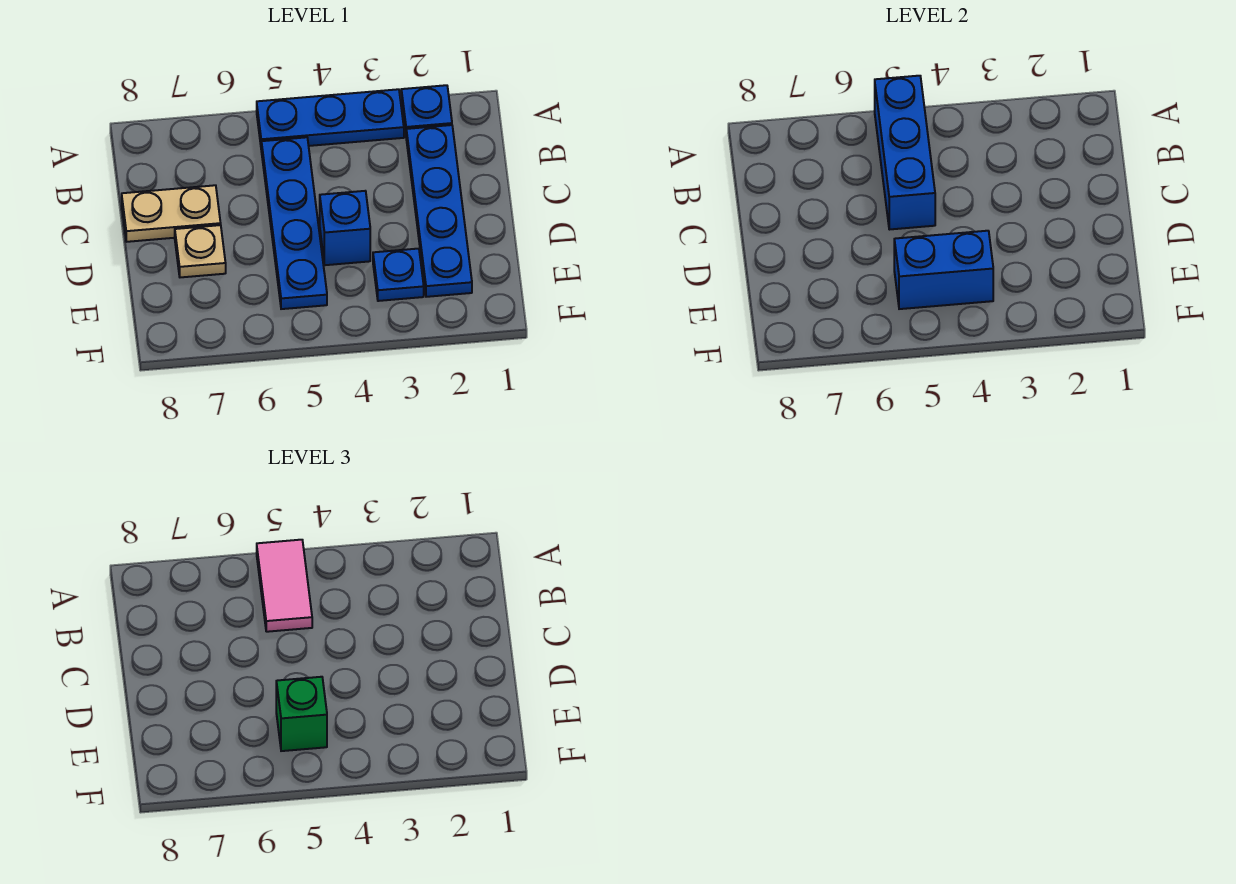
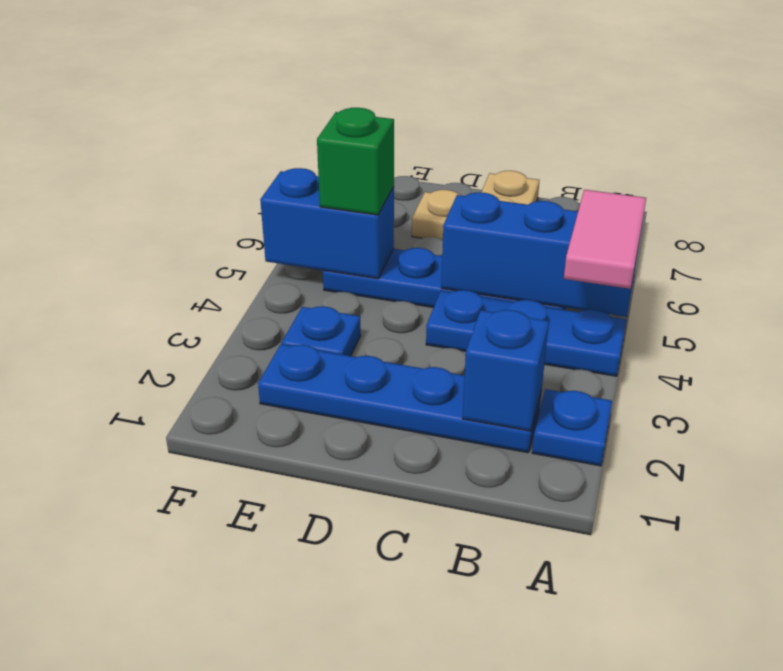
blue 1x3 plate [257,89,404,146] -> blue 1x3 plate turned to [426,290,626,376]
pink 1x2 tile [257,540,312,632] -> pink 1x2 tile turned to [564,190,646,289]
blue 1x1 brick [320,191,370,265] -> blue 1x1 brick moved to [462,310,549,431]
blue 1x2 brick [894,231,993,309] -> blue 1x2 brick turned to [260,168,394,279]

